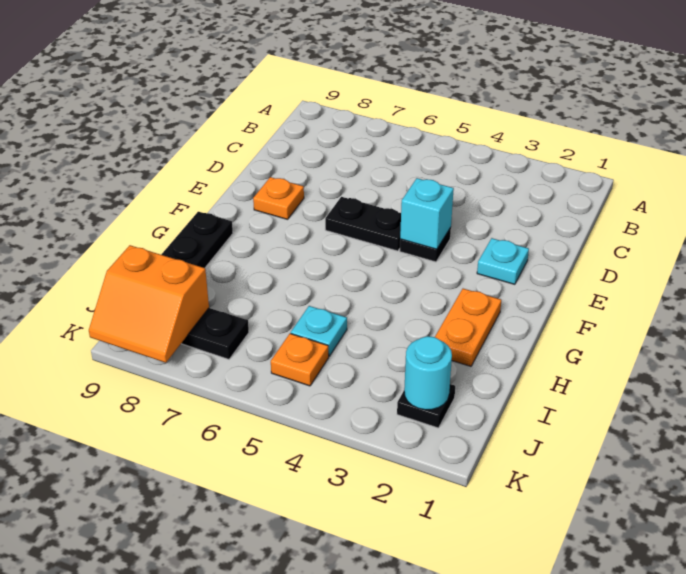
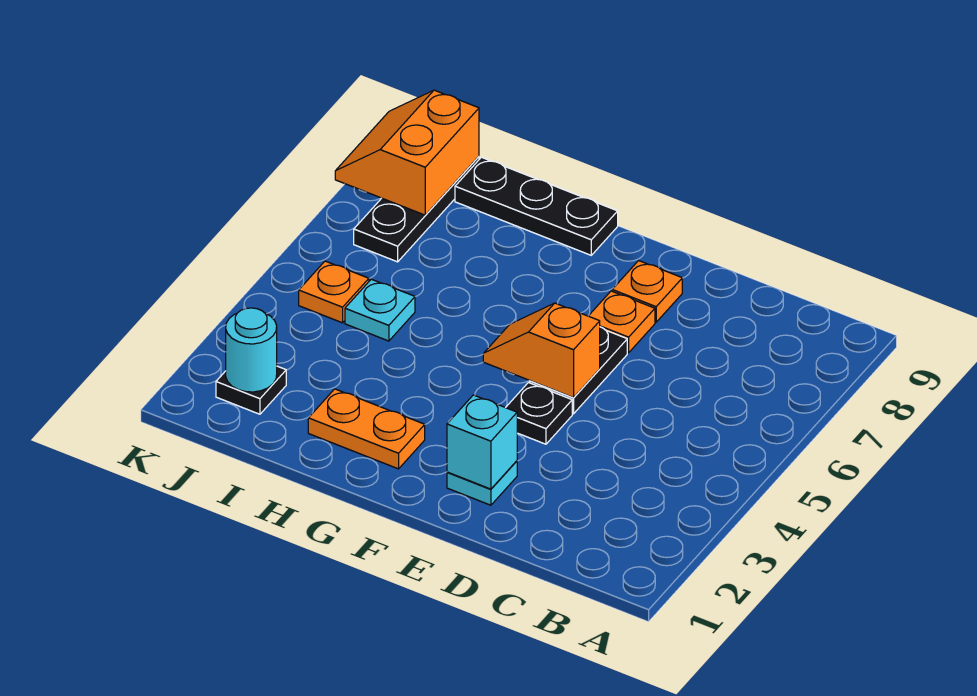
cyan 1x1 brick [400,178,454,249] -> cyan 1x1 brick moved to [447,395,517,489]
none -> orange 1x2 slope [483,303,600,398]
none -> orange 1x1 plate [589,291,655,353]

